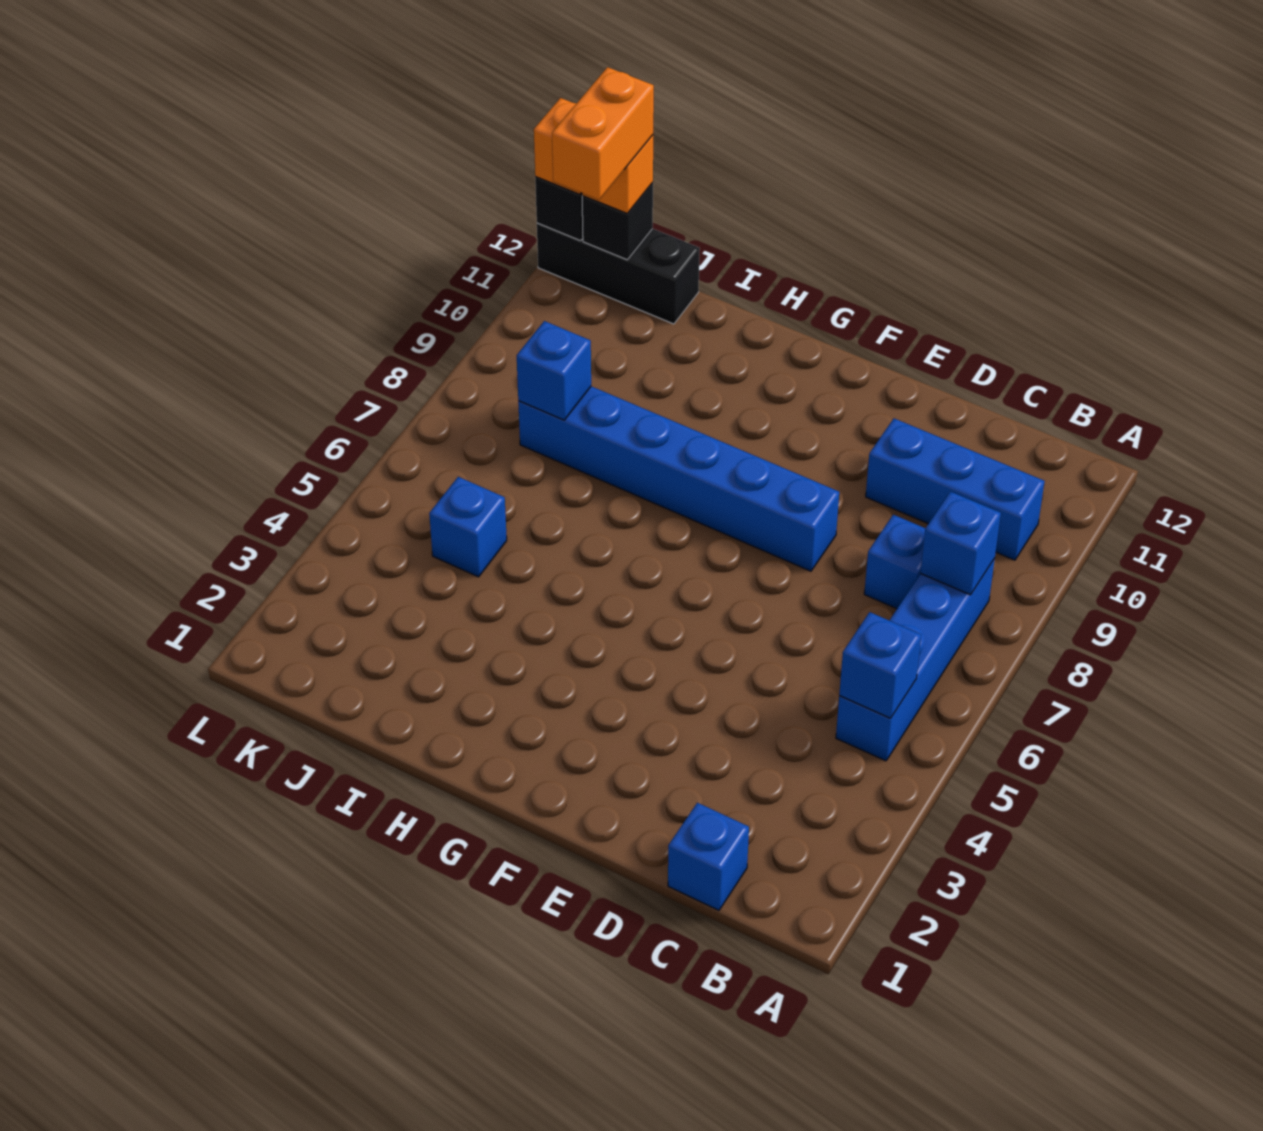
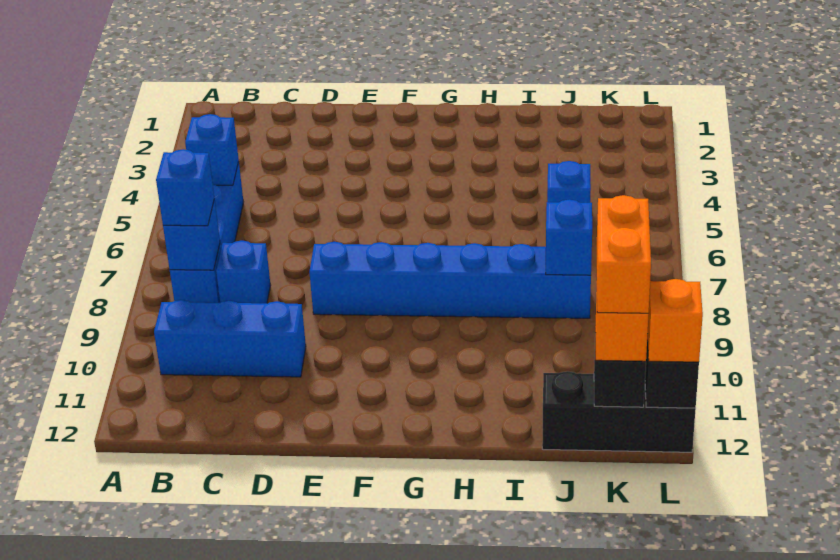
blue 1x1 brick [668,803,749,910] -> blue 1x1 brick moved to [156,149,214,226]

